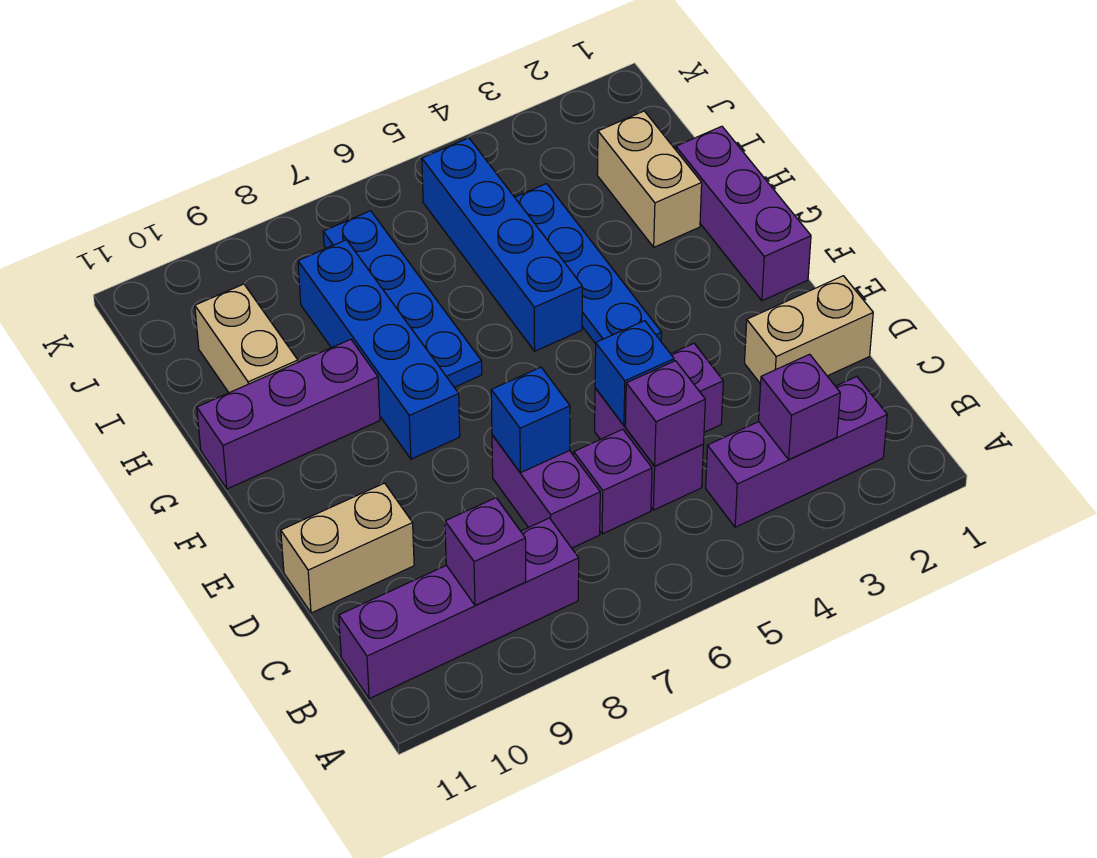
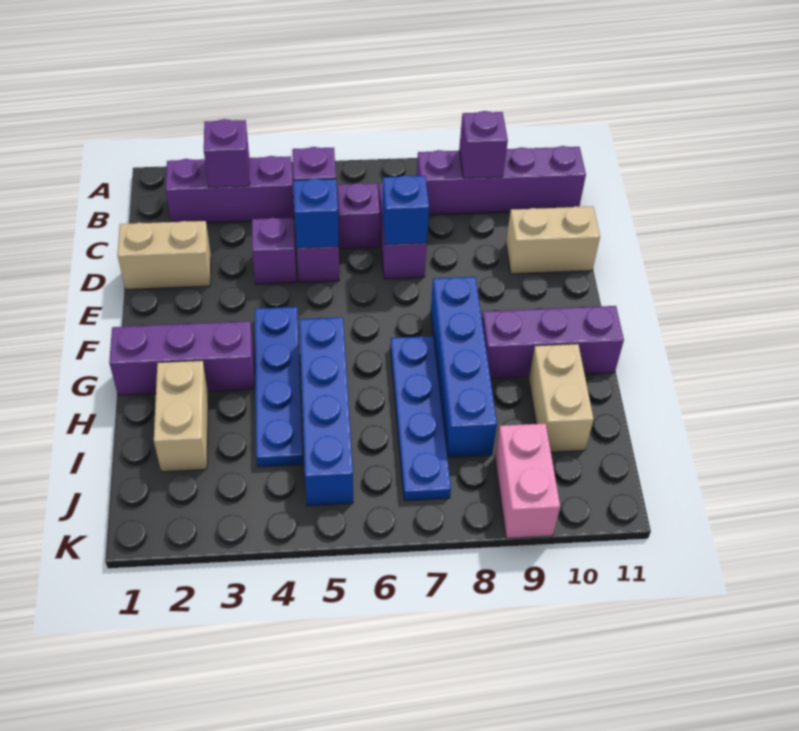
purple 1x3 brick [676,126,811,301] -> purple 1x3 brick turned to [109,321,254,395]
none -> pink 1x2 brick [495,423,560,538]

